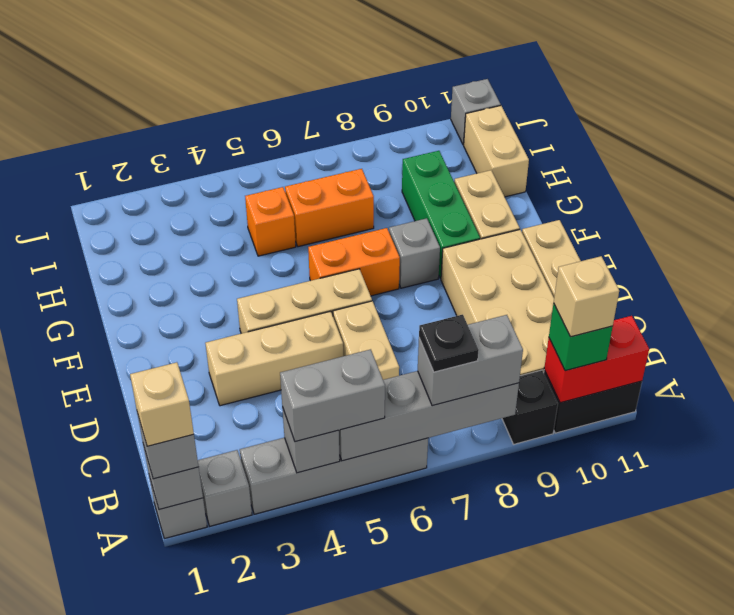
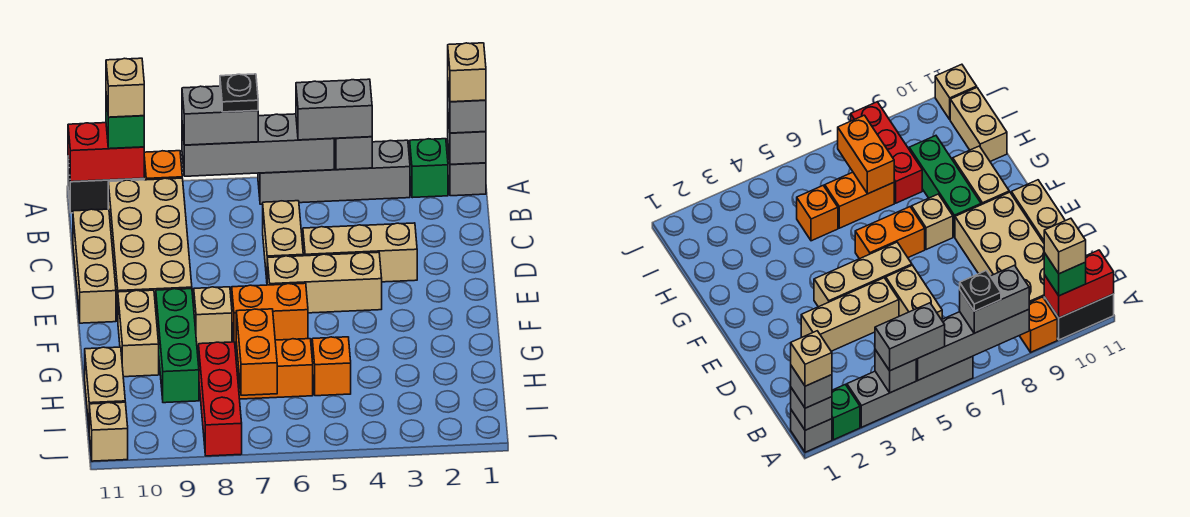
grey 1x1 brick [198,450,252,526] -> green 1x1 brick [410,139,448,198]
black 1x1 brick [502,370,558,444] -> orange 1x1 brick [144,151,182,180]
grey 1x1 brick [389,218,440,288] -> tan 1x1 brick [194,287,232,346]
none -> orange 1x2 brick [236,309,277,395]
none -> red 1x3 brick [199,342,242,456]
grey 1x1 brick [451,79,501,145] -> tan 1x1 brick [89,402,128,461]

